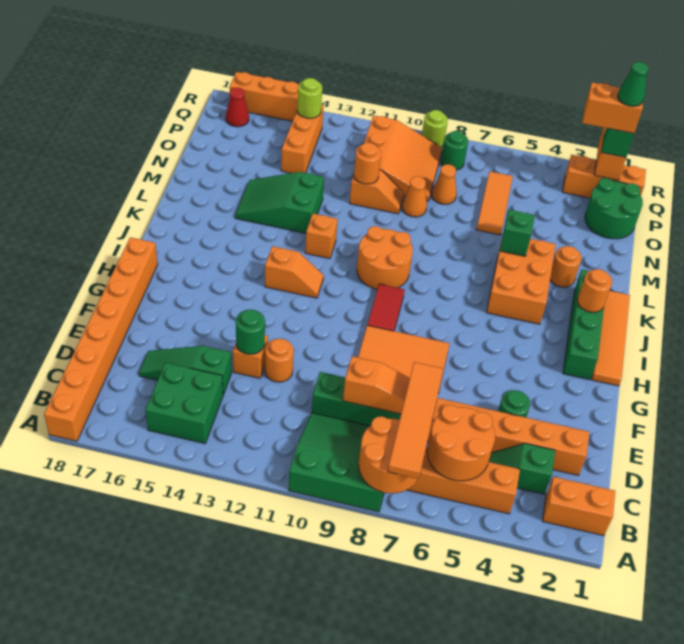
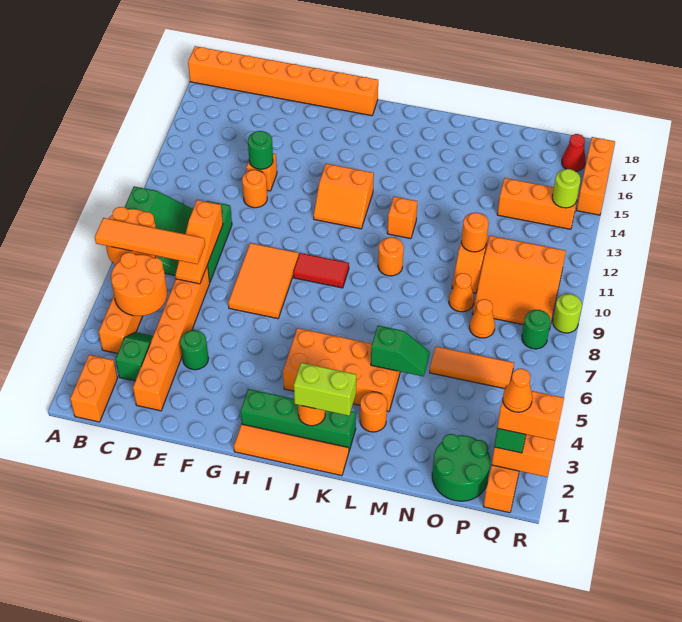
green 2x2 brick [145,363,223,444] -> none
green 1x3 slope [139,346,232,395] -> none
orange 1x2 slope [265,246,324,298] -> orange 2x2 slope [314,164,374,229]
none -> lime 1x2 brick [294,363,356,416]
orange 2x3 brick [487,239,556,324] -> orange 2x4 brick [283,328,400,411]
orange 2x2 round brick [357,226,413,289] -> orange 1x1 round brick [378,237,404,276]
green 2x3 slope [235,172,324,233] -> none
orange 1x2 brick [582,83,643,133] -> orange 1x2 brick turned to [497,386,564,441]
green 1x1 cone [618,62,649,106] -> orange 1x1 cone [503,369,532,412]

